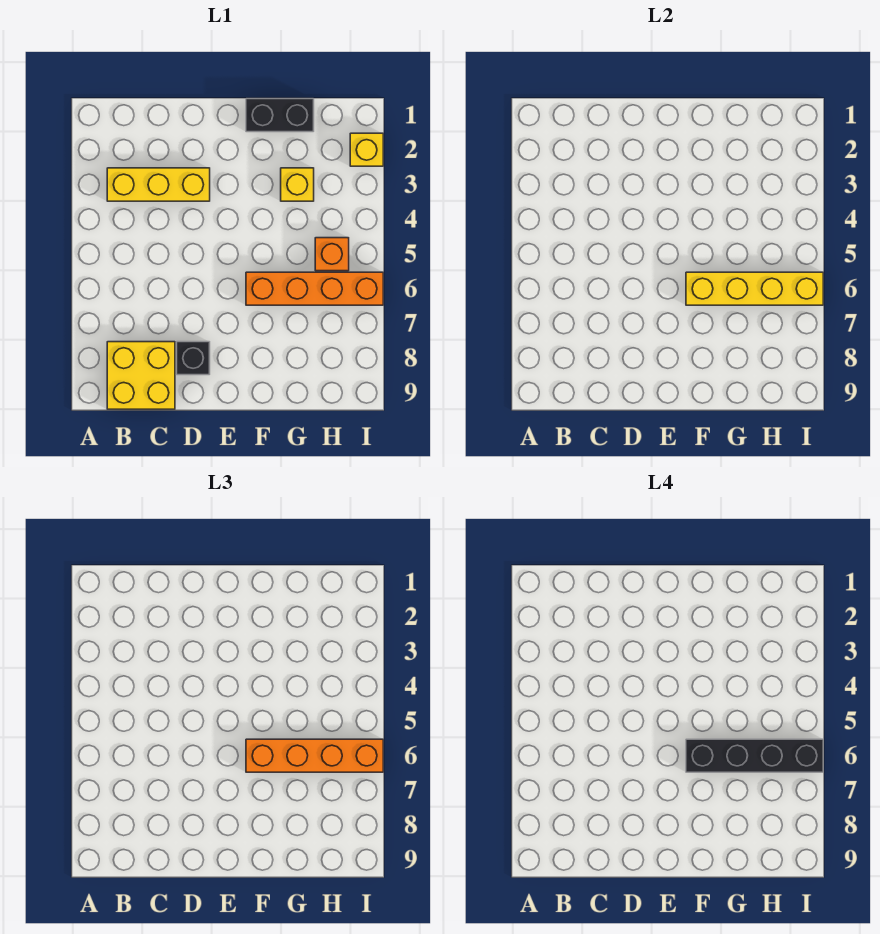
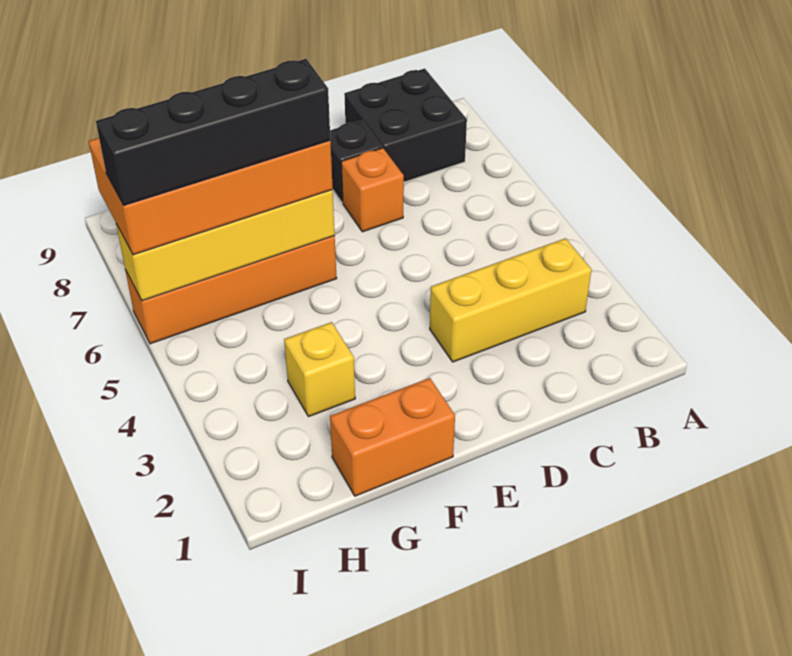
yellow 2x2 brick [107,342,175,409] -> black 2x2 brick [344,69,467,182]
black 1x2 brick [246,99,314,132] -> orange 1x2 brick [330,378,455,496]
orange 1x4 brick [246,739,383,772] -> orange 2x4 brick [89,138,333,255]
orange 1x1 brick [315,238,349,271] -> orange 1x1 brick moved to [341,148,404,232]
yellow 1x1 brick [350,133,383,166] -> none

